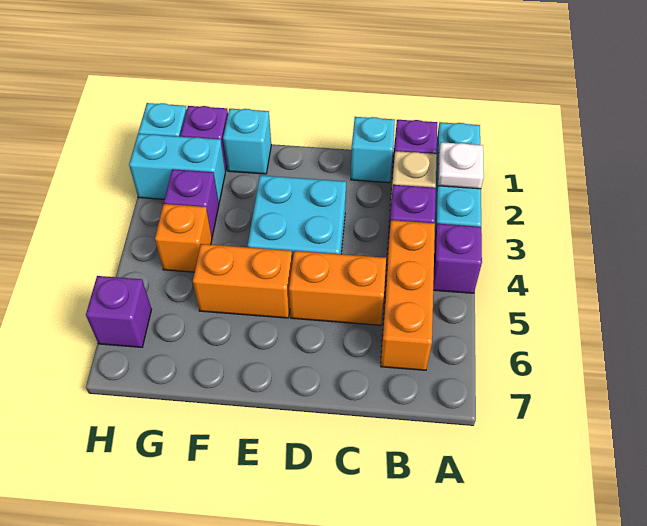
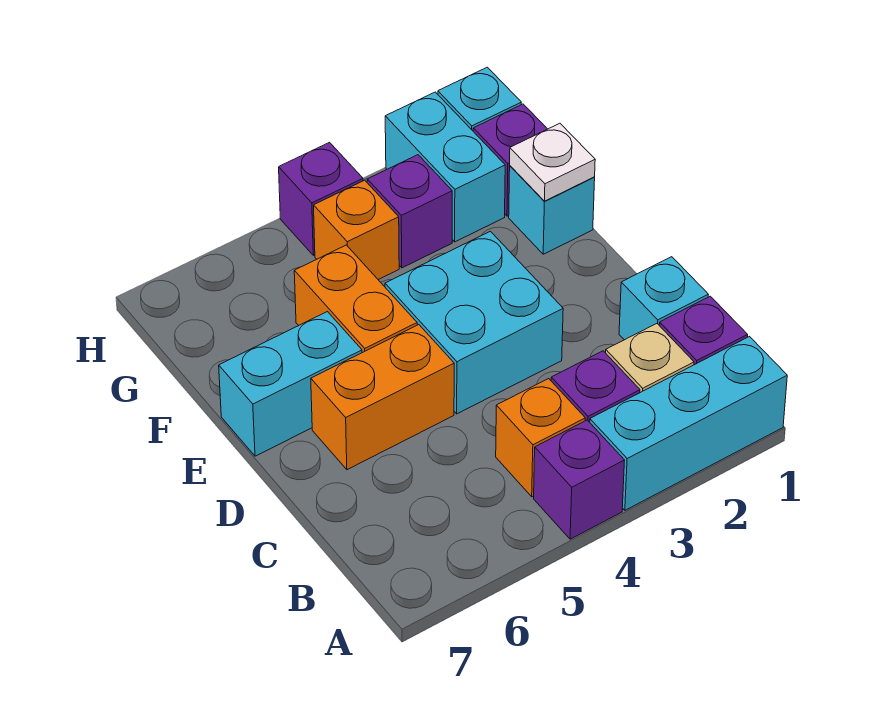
white 1x1 plate [438,142,484,189] -> white 1x1 plate moved to [510,123,595,201]
orange 1x3 brick [381,220,435,370] -> orange 1x1 brick [496,379,585,497]
orange 1x2 brick [289,251,386,325] -> orange 1x2 brick turned to [311,325,454,470]
none -> cyan 1x2 brick [219,312,362,456]
purple 1x1 brick [86,276,152,347] -> purple 1x1 brick moved to [279,143,363,255]

